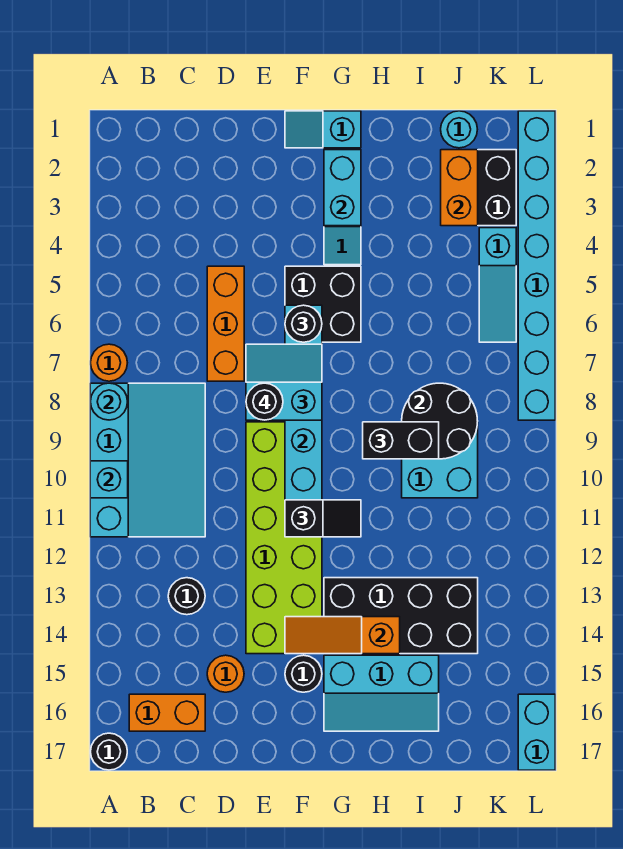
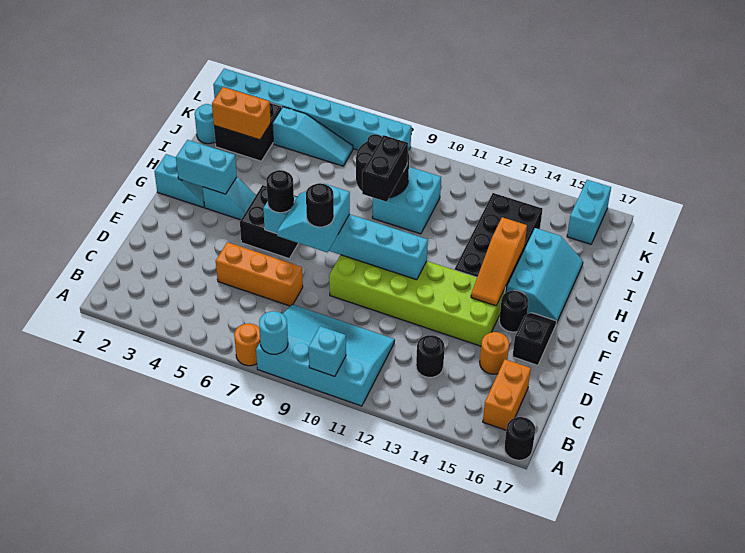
cyan 1x2 slope [285,111,361,148] -> cyan 1x2 slope turned to [154,154,204,208]
black 1x2 slope [285,500,361,537] -> black 1x2 slope moved to [512,313,557,365]
cyan 1x2 brick [518,694,555,770] -> cyan 1x2 brick turned to [567,180,611,244]

